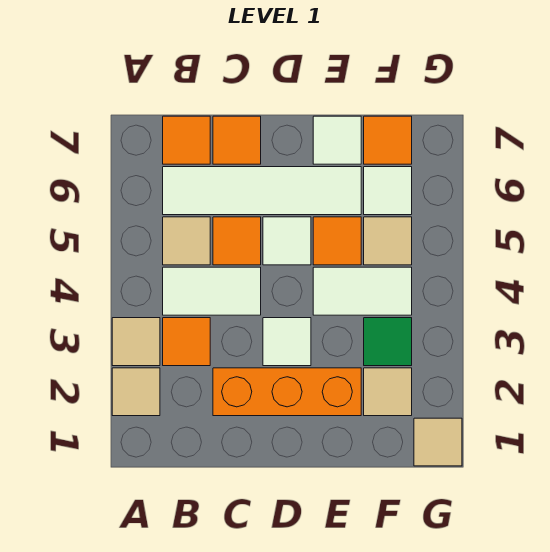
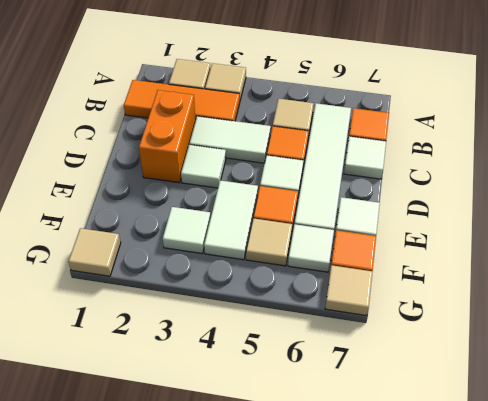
orange 1x1 tile [163,318,210,366] -> orange 1x3 tile [124,80,240,121]
white 1x2 tile [163,267,261,315] -> white 1x2 tile turned to [189,116,271,163]
orange 1x3 brick [213,368,361,416] -> orange 1x2 brick [139,90,196,183]
orange 1x1 tile [213,116,261,164] -> white 1x1 tile [344,136,386,179]
tan 1x1 tile [364,368,412,416] -> tan 1x1 tile moved to [325,265,373,316]
green 1x1 tile [364,318,412,366] -> white 1x1 tile [163,207,210,254]

